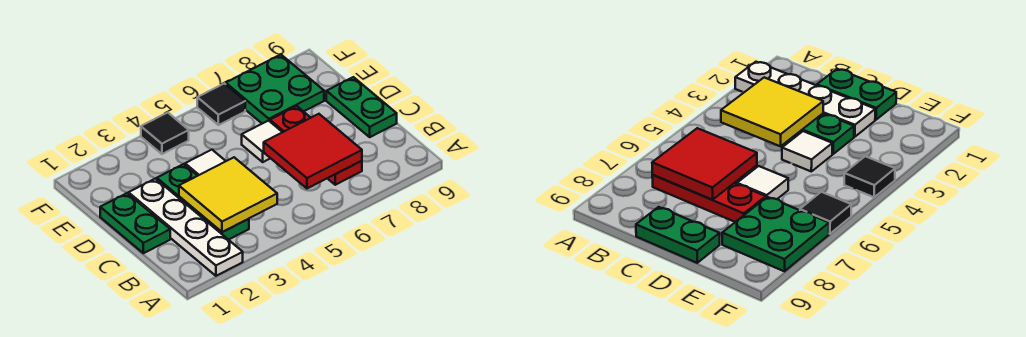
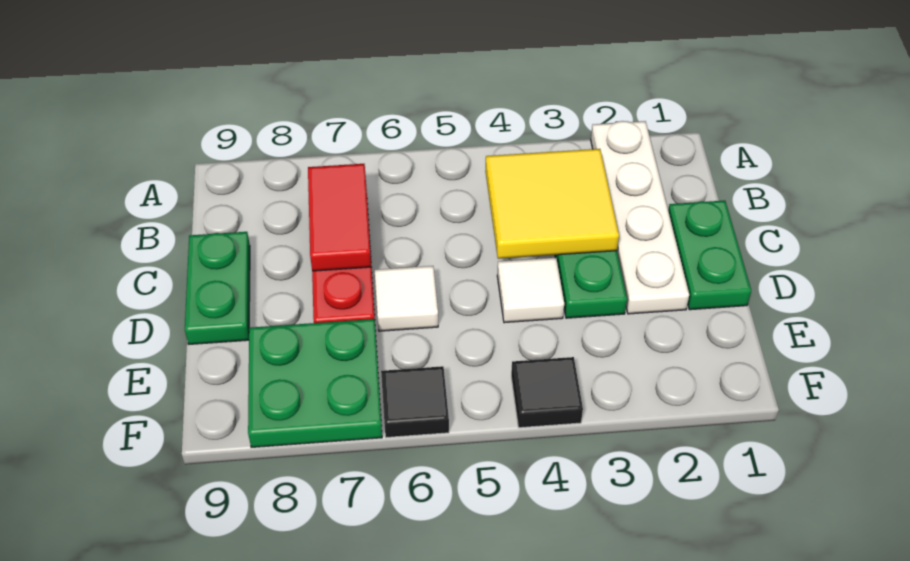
red 2x2 tile [264,114,362,188] -> red 1x2 tile [308,164,371,271]

